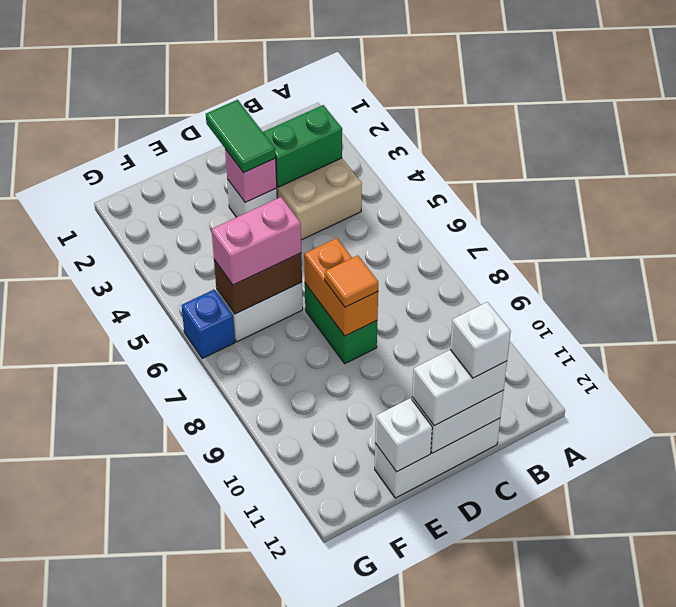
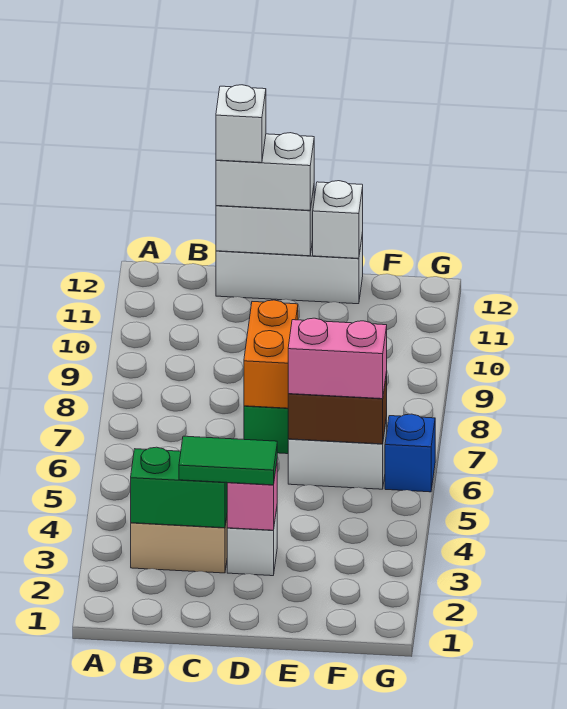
green 1x2 tile [206,100,276,173] -> green 1x2 tile turned to [179,436,277,485]
orange 1x1 tile [325,255,378,307] -> none

